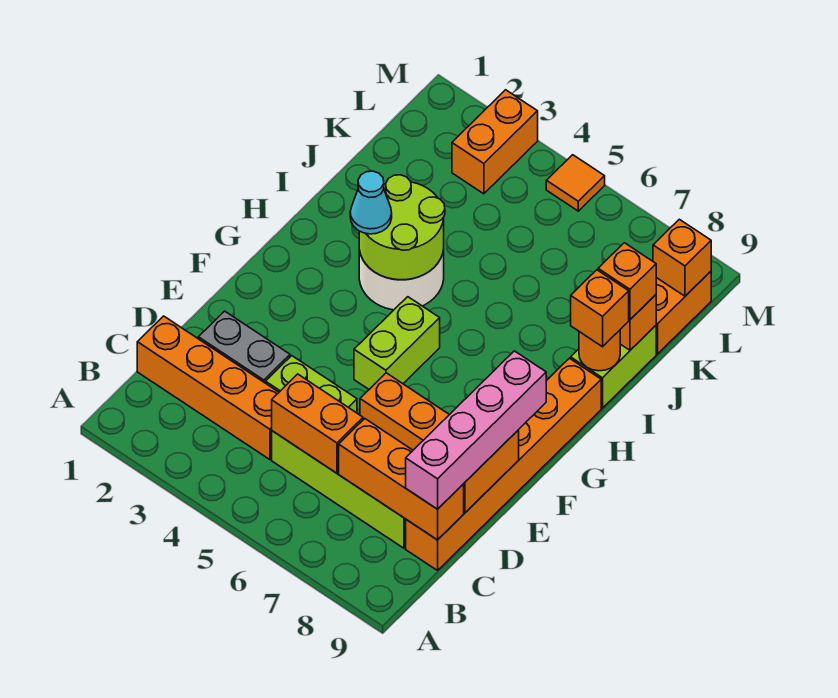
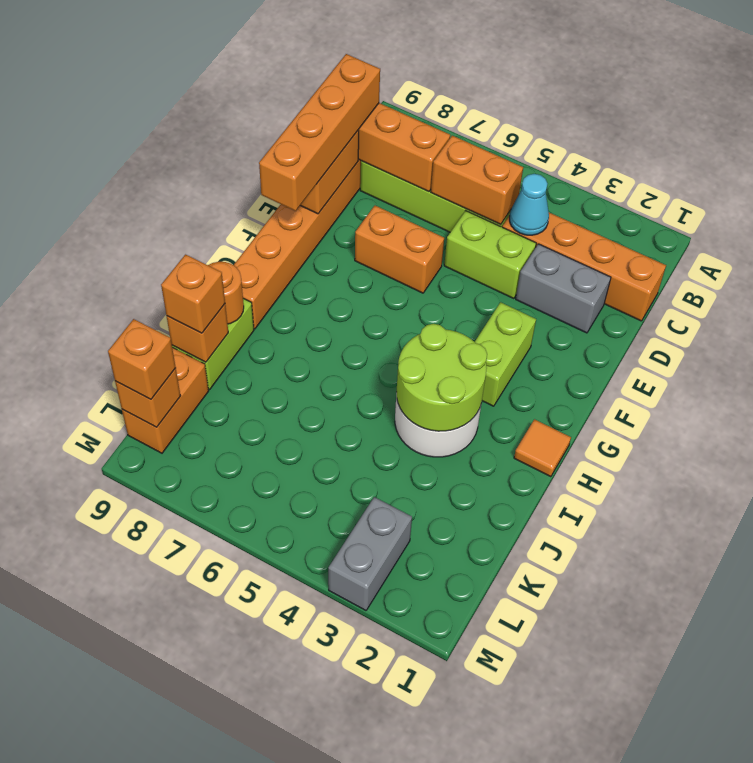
pink 1x4 brick [406,351,546,509] -> orange 1x4 brick [259,54,380,211]
lime 1x2 brick [354,297,440,389] -> lime 1x2 brick moved to [475,302,536,406]
cyan 1x1 cone [350,171,392,234] -> cyan 1x1 cone moved to [510,174,549,235]
orange 1x1 brick [571,270,629,347] -> orange 1x1 brick moved to [108,319,176,399]
orange 1x2 brick [452,90,538,194] -> grey 1x2 brick [328,497,412,610]
orange 1x1 tile [546,155,605,211] -> orange 1x1 tile moved to [514,419,571,477]

